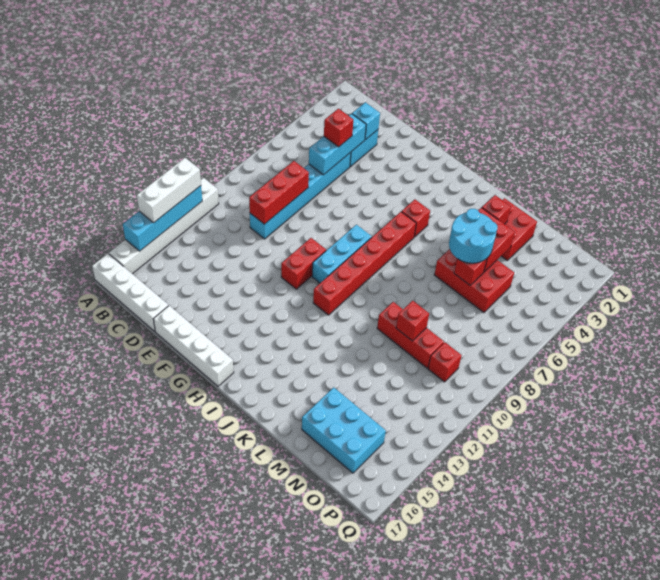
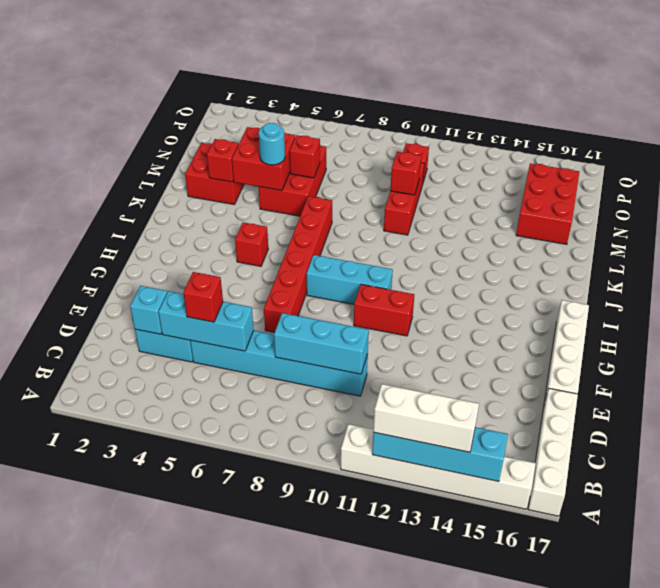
red 1x3 brick [249,161,309,224] -> cyan 1x3 brick [274,313,369,374]
red 1x6 brick [313,212,416,315] -> red 1x6 brick turned to [264,196,332,332]
cyan 2x2 round brick [449,209,498,263] -> cyan 1x1 round brick [259,123,285,165]
cyan 2x3 brick [302,387,386,473] -> red 2x3 brick [516,163,579,244]

